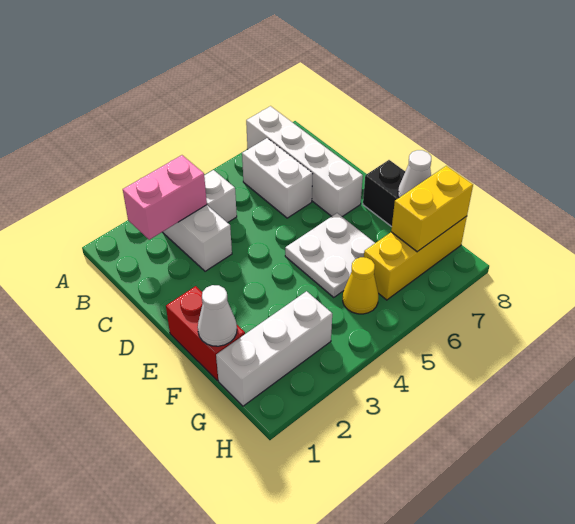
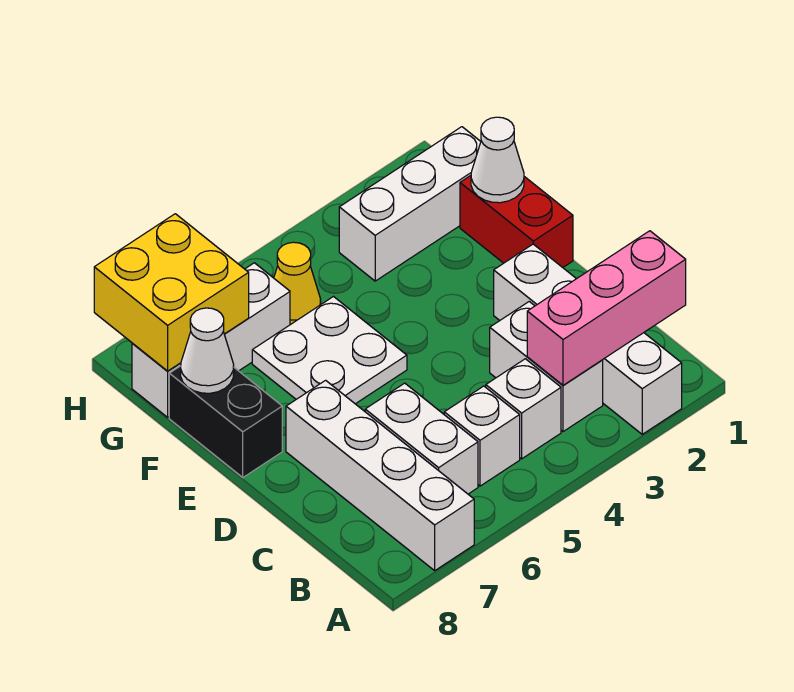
none -> white 1x4 brick [494,244,682,434]
pink 1x2 brick [123,155,207,240] -> pink 1x3 brick [527,231,686,385]
none -> white 1x1 brick [444,386,520,486]
yellow 1x3 brick [364,216,467,300] -> white 1x3 brick [132,263,290,417]
yellow 1x2 brick [391,166,473,252] -> yellow 2x2 brick [94,214,249,371]

